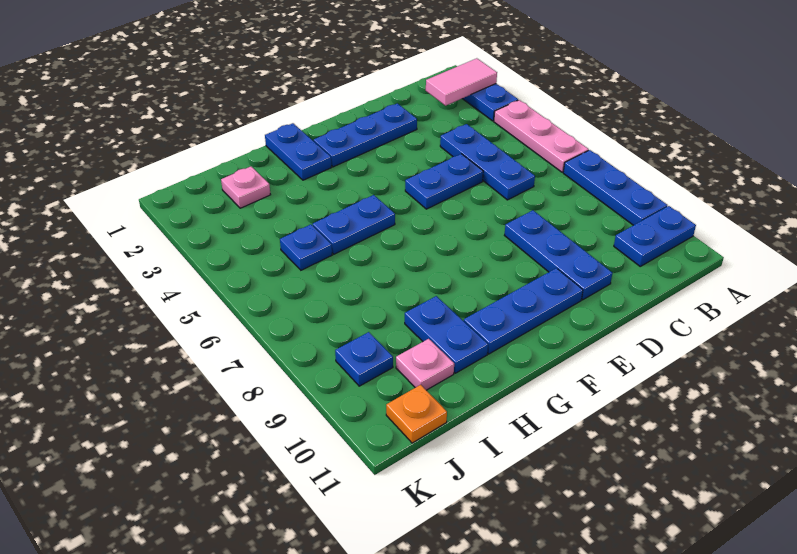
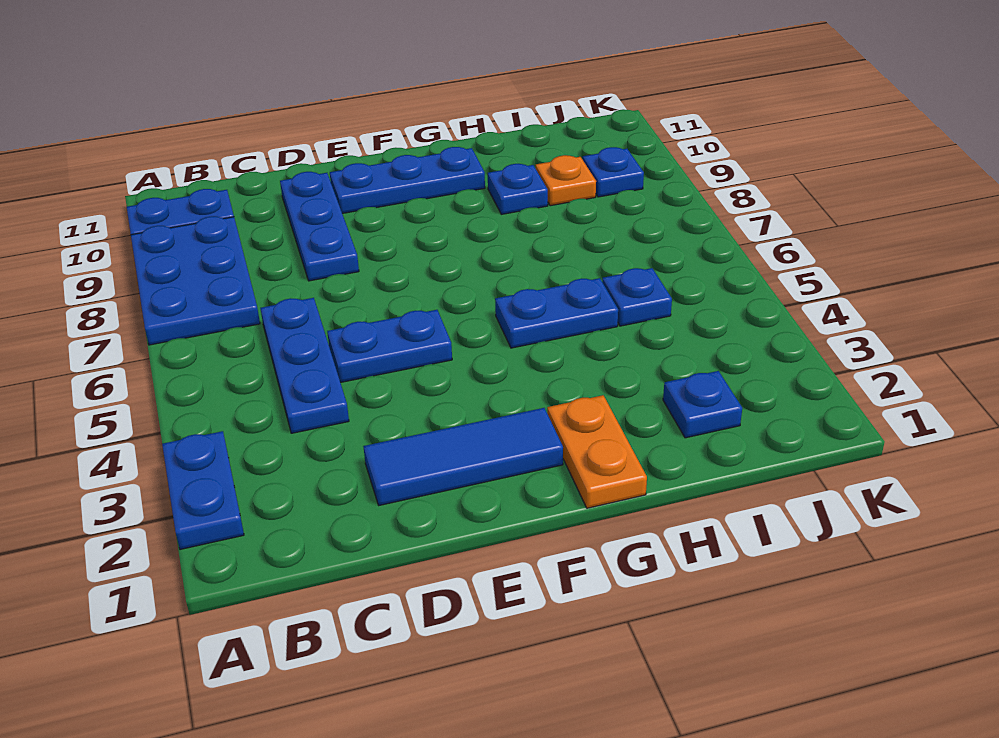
pink 1x2 tile [426,58,497,106] -> none
pink 1x3 plate [494,100,589,172] -> none
blue 1x3 plate [563,150,667,225] -> blue 2x3 plate [131,216,260,345]
blue 1x3 plate [314,103,417,167] -> blue 1x3 tile [363,408,563,505]
blue 1x2 plate [265,123,332,180] -> orange 1x2 plate [547,395,647,508]
blue 1x2 plate [405,296,488,373] -> blue 1x1 plate [488,164,548,214]
pink 1x1 plate [221,167,271,208] -> blue 1x1 plate [663,371,742,438]
pink 1x1 plate [396,339,454,390] -> none
orange 1x1 plate [386,385,447,443] -> orange 1x1 plate moved to [536,155,596,206]

